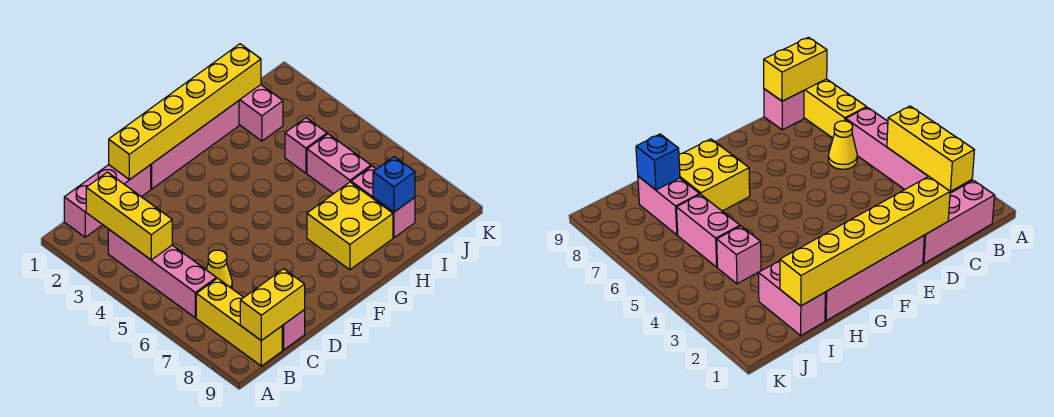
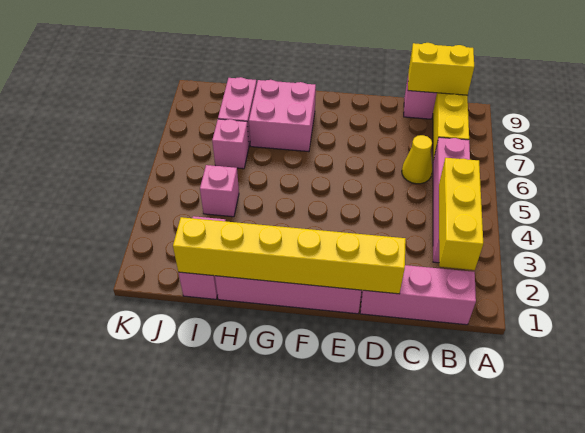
yellow 2x2 brick [307,182,393,270] -> pink 2x2 brick [249,80,316,152]
pink 1x2 brick [307,134,371,194] -> pink 1x1 brick [212,119,249,169]
blue 1x1 brick [373,157,415,212] -> none

